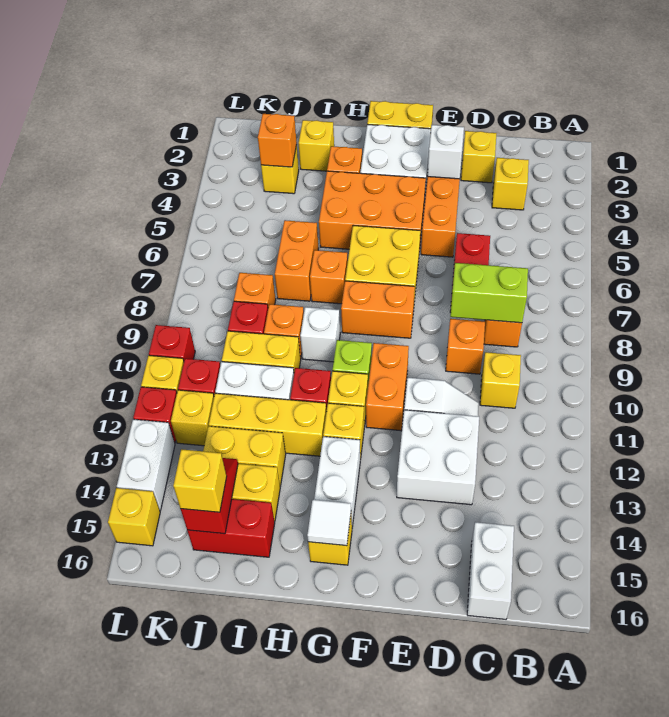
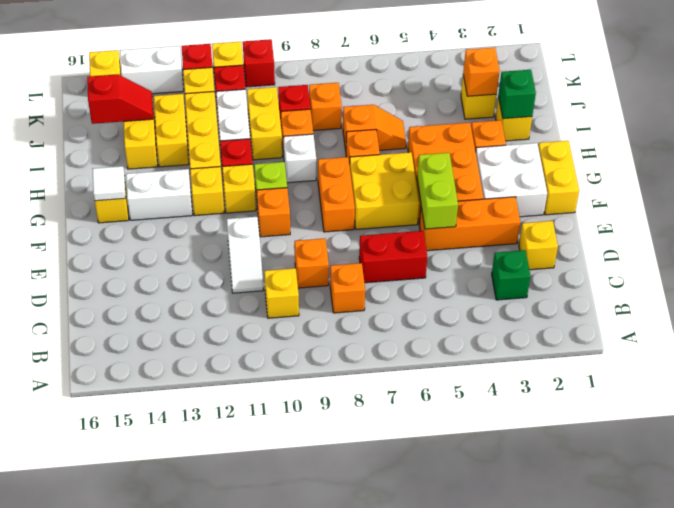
yellow 1x1 brick [492,158,529,210] -> green 1x1 brick [492,250,530,300]
lime 1x2 brick [450,263,528,323] -> lime 1x2 brick moved to [417,153,458,229]
white 1x2 brick [467,522,514,619] -> none
white 2x2 brick [397,410,479,505] -> none
white 1x1 brick [428,125,464,179] -> none
orange 1x2 brick [366,343,409,431] -> orange 1x1 brick [257,188,290,237]
none -> green 1x1 brick [498,70,536,119]
orange 1x2 brick [275,220,318,301] -> orange 1x2 slope [343,105,406,150]
red 1x2 brick [187,499,275,557] -> none
yellow 1x1 brick [173,449,227,512] -> none

